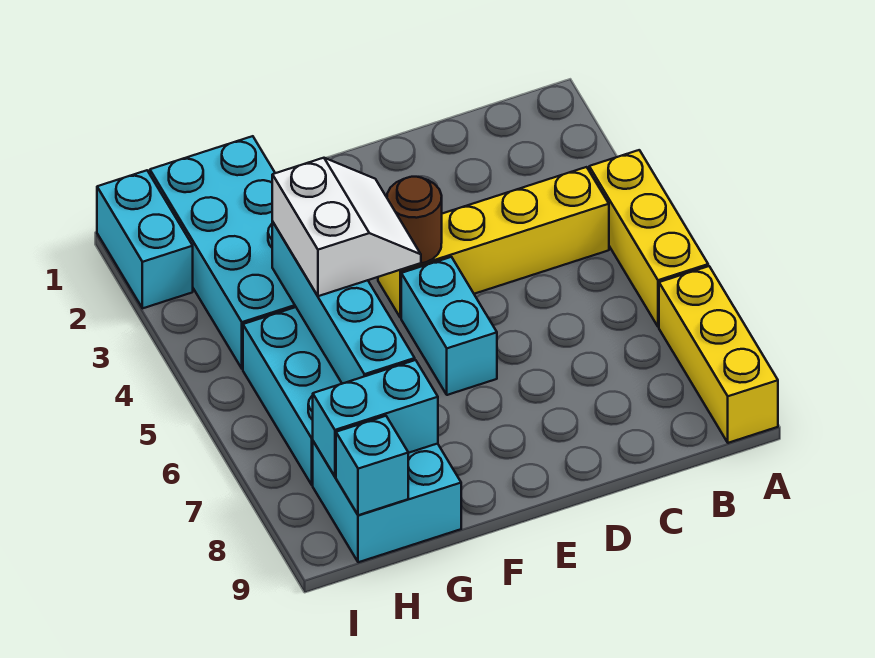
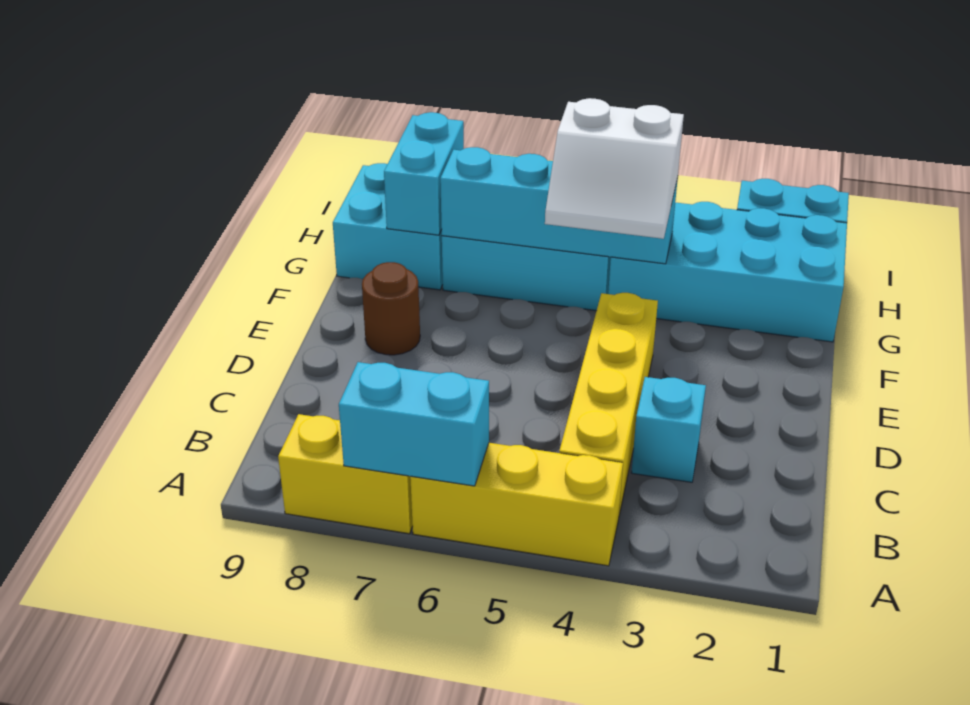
yellow 1x3 brick [659,266,778,443] -> yellow 1x2 brick [278,414,413,534]
brown 1x1 round brick [387,177,442,263] -> brown 1x1 round brick moved to [362,262,420,355]
cyan 1x2 brick [401,257,497,395] -> cyan 1x2 brick moved to [339,362,489,486]
cyan 1x1 brick [336,416,408,515] -> cyan 1x1 brick moved to [631,377,706,482]

